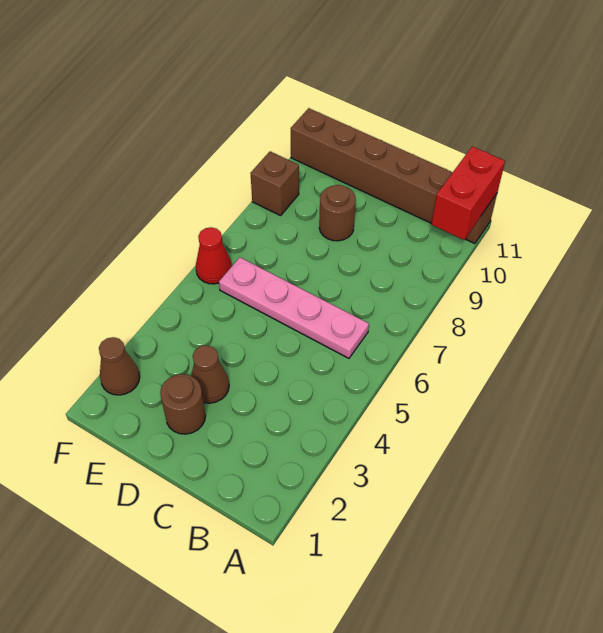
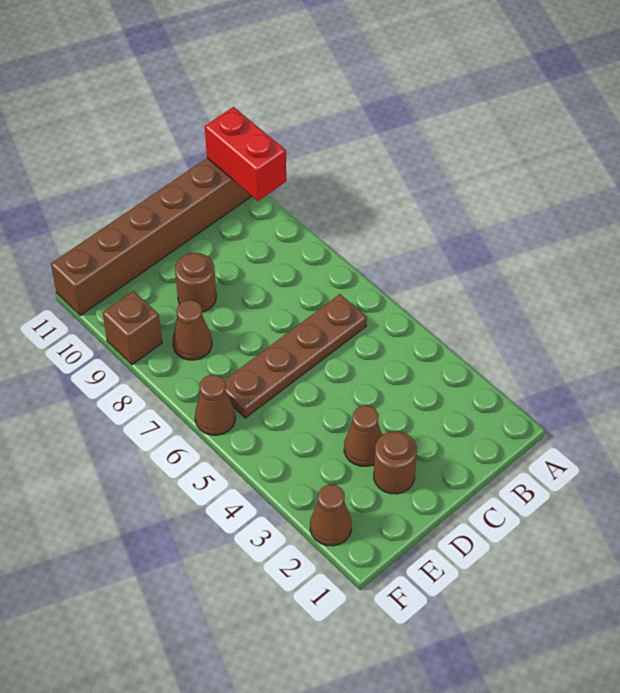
pink 1x4 plate [219,257,369,358] -> brown 1x4 plate [224,294,367,418]
none -> brown 1x1 cone [173,300,212,360]
red 1x1 cone [196,227,232,284] -> brown 1x1 cone [195,375,235,435]

